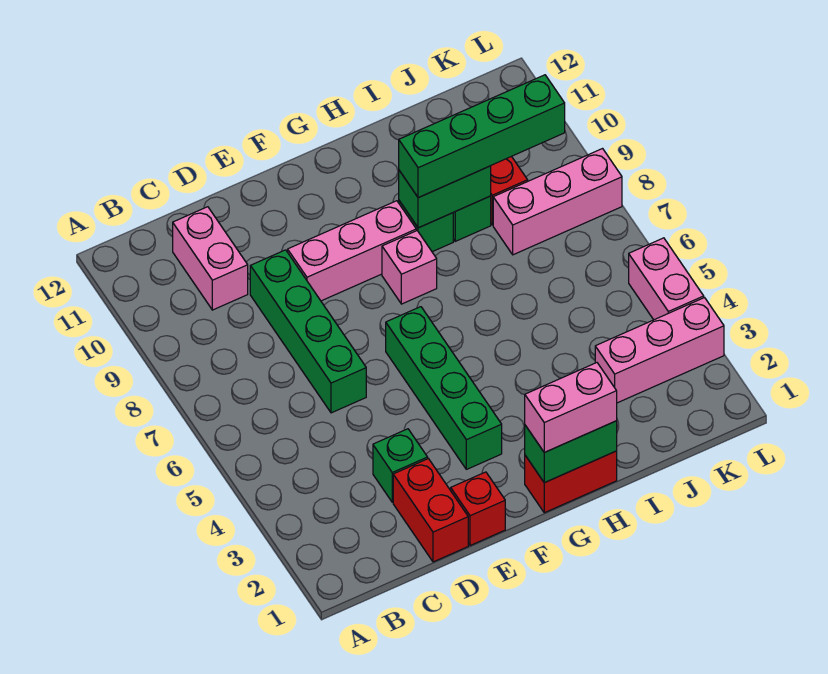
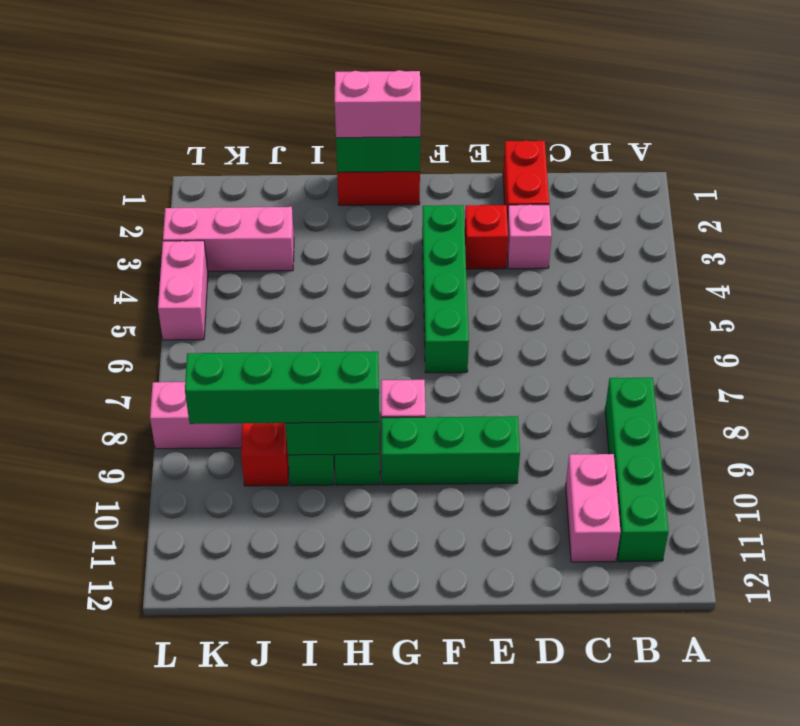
green 1x1 brick [373,429,428,502] -> pink 1x1 brick [507,205,552,269]
green 1x4 brick [250,250,366,413] -> green 1x4 brick moved to [605,378,669,562]
red 1x1 brick [451,472,505,546] -> red 1x1 brick moved to [465,205,508,269]
pink 1x3 brick [288,201,416,301] -> green 1x3 brick [381,416,520,485]

